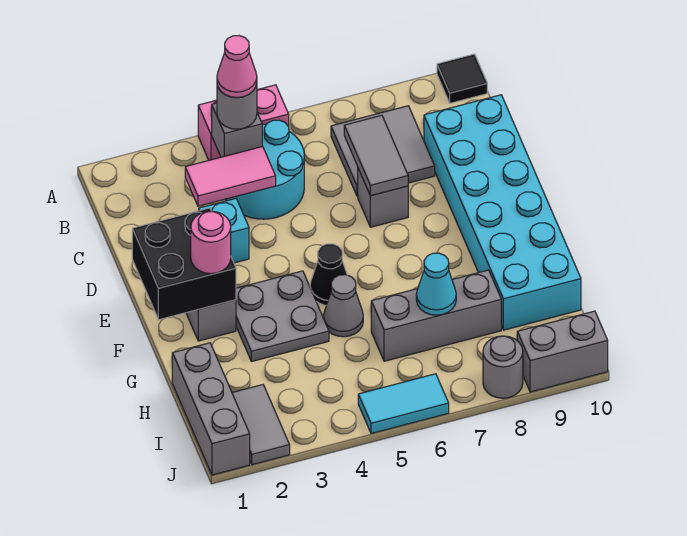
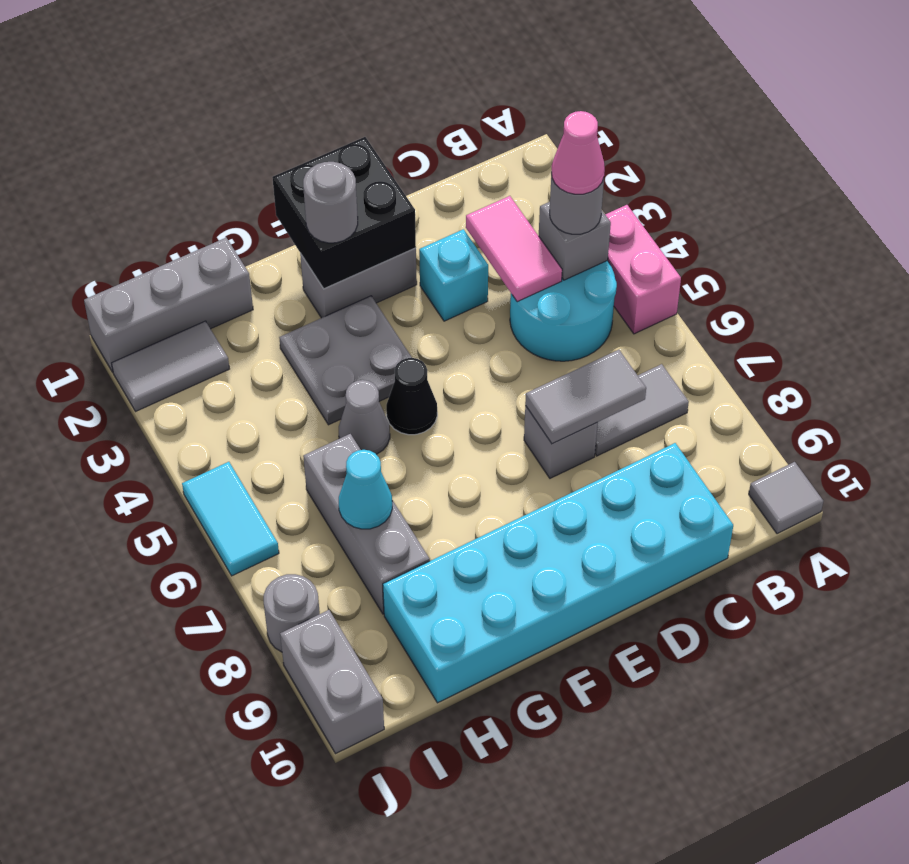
black 1x1 tile [437,54,487,103] -> grey 1x1 tile [749,462,823,534]
grey 2x2 tile [331,106,435,196] -> grey 1x2 tile [595,364,689,456]
pink 1x1 round brick [191,211,231,274] -> grey 1x1 round brick [303,162,358,243]

